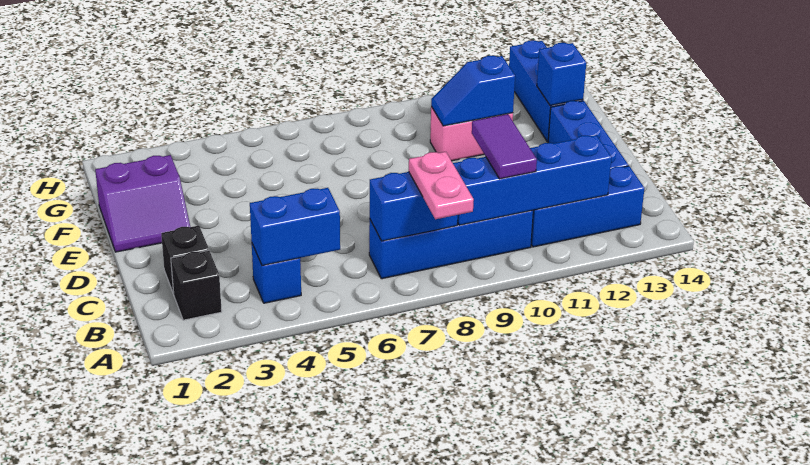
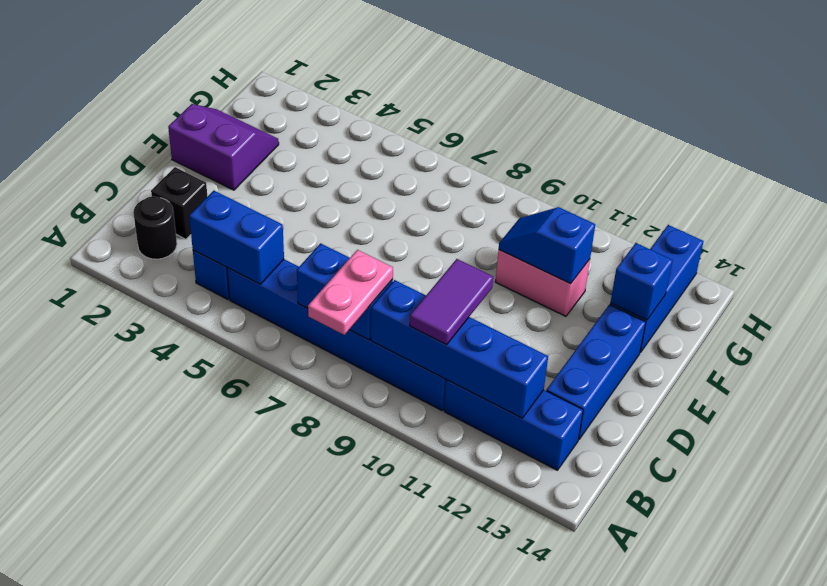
black 1x1 brick [171,250,222,320] -> black 1x1 round brick [133,196,177,259]
blue 1x4 brick [369,210,533,279] -> blue 1x6 brick [227,259,446,410]
purple 2x2 slope [95,155,190,252] -> purple 2x2 slope turned to [168,104,279,190]

